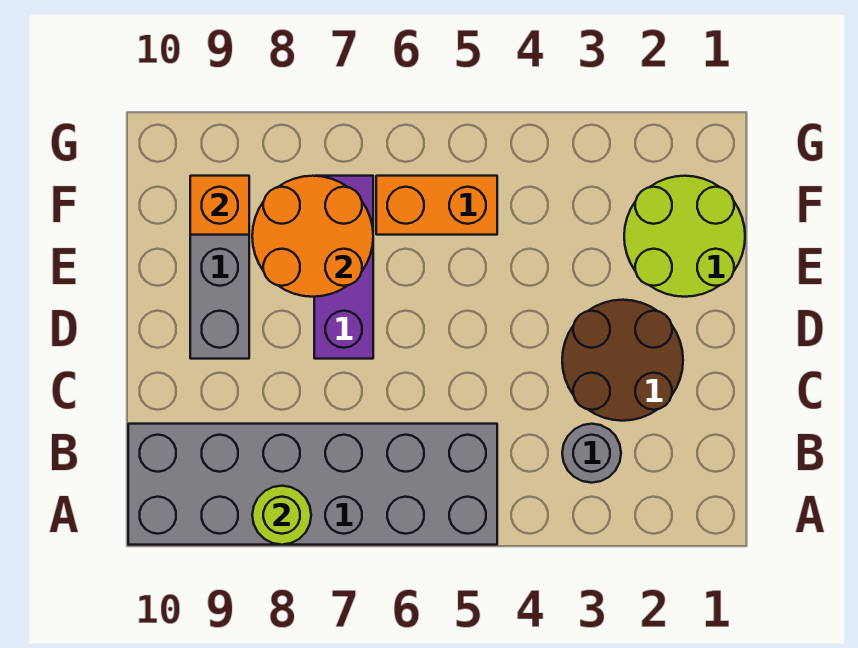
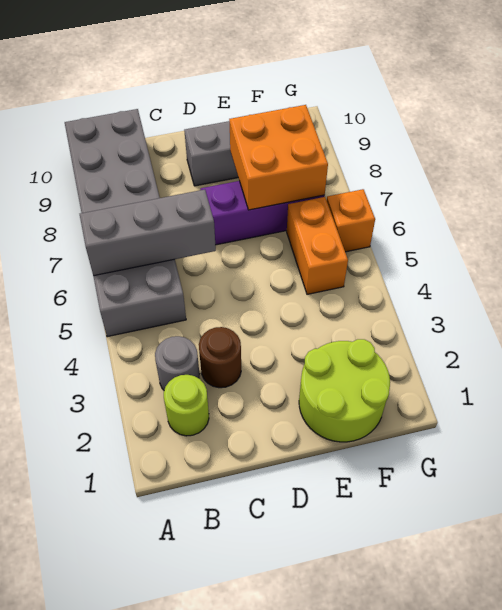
none -> grey 1x3 brick [80,190,216,276]
lime 1x1 round brick [252,486,311,545] -> lime 1x1 round brick moved to [164,375,209,436]
brown 2x2 round brick [562,300,683,421] -> brown 1x1 round brick [199,327,241,388]
orange 2x2 round brick [252,176,373,297] -> orange 2x2 brick [229,105,328,210]
orange 1x1 brick [190,176,249,235] -> orange 1x1 brick moved to [327,189,375,252]

